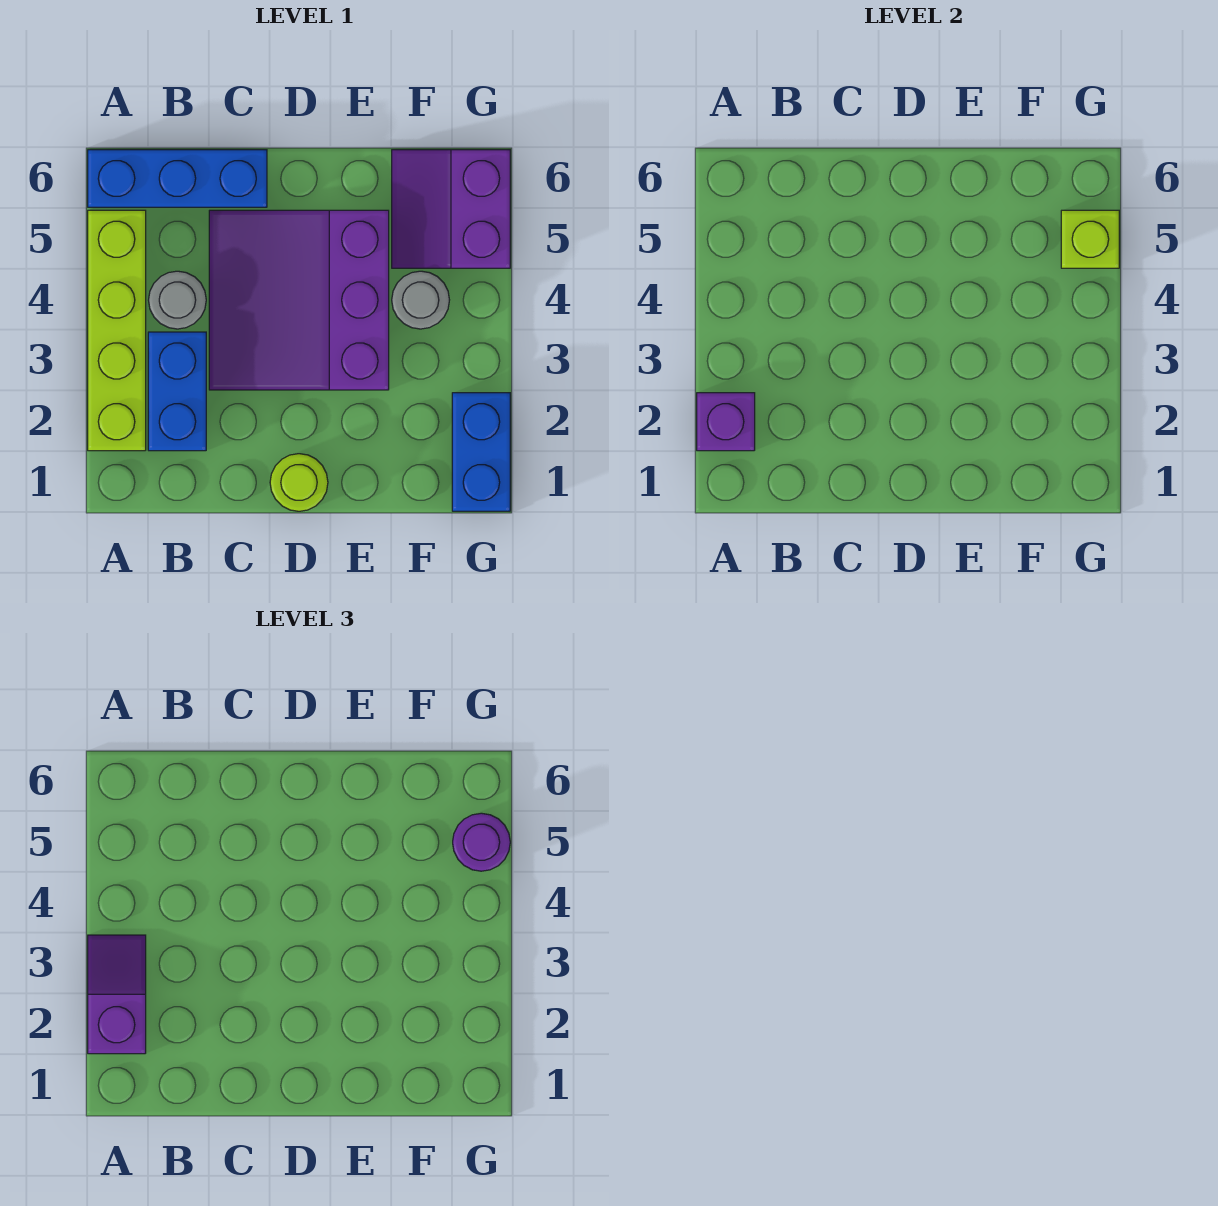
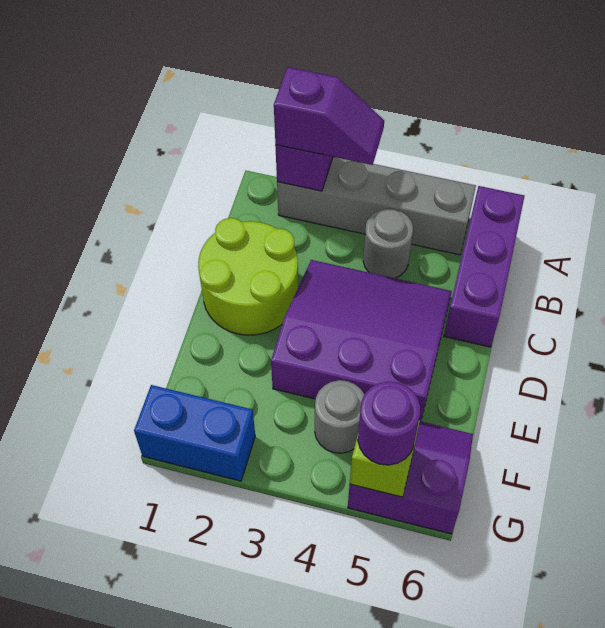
lime 1x4 brick [88,210,146,451] -> grey 1x4 brick [277,157,476,255]
blue 1x3 brick [88,150,267,207] -> purple 1x3 brick [444,186,524,347]
blue 1x2 brick [148,332,206,451] -> none
lime 1x1 round brick [270,454,328,511] -> lime 2x2 round brick [198,218,298,335]

